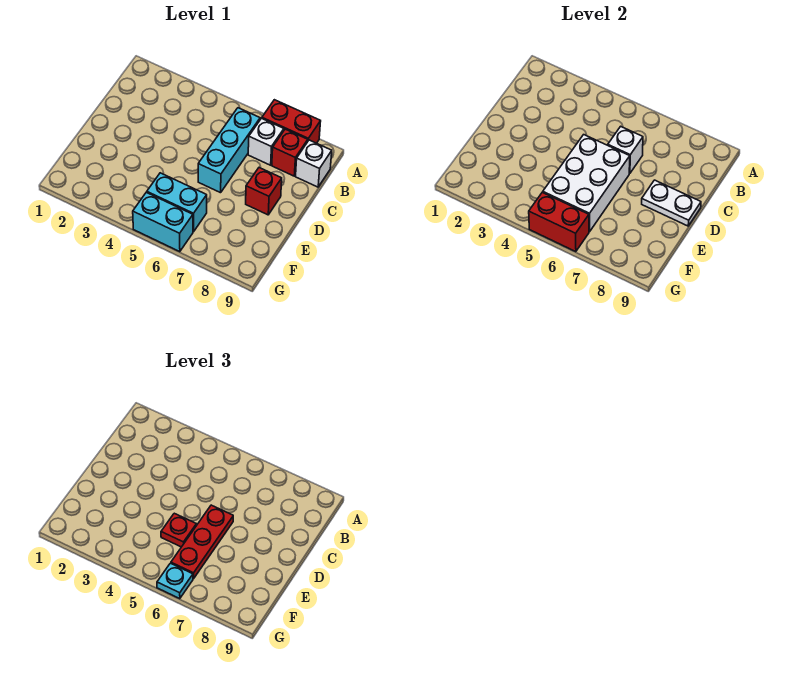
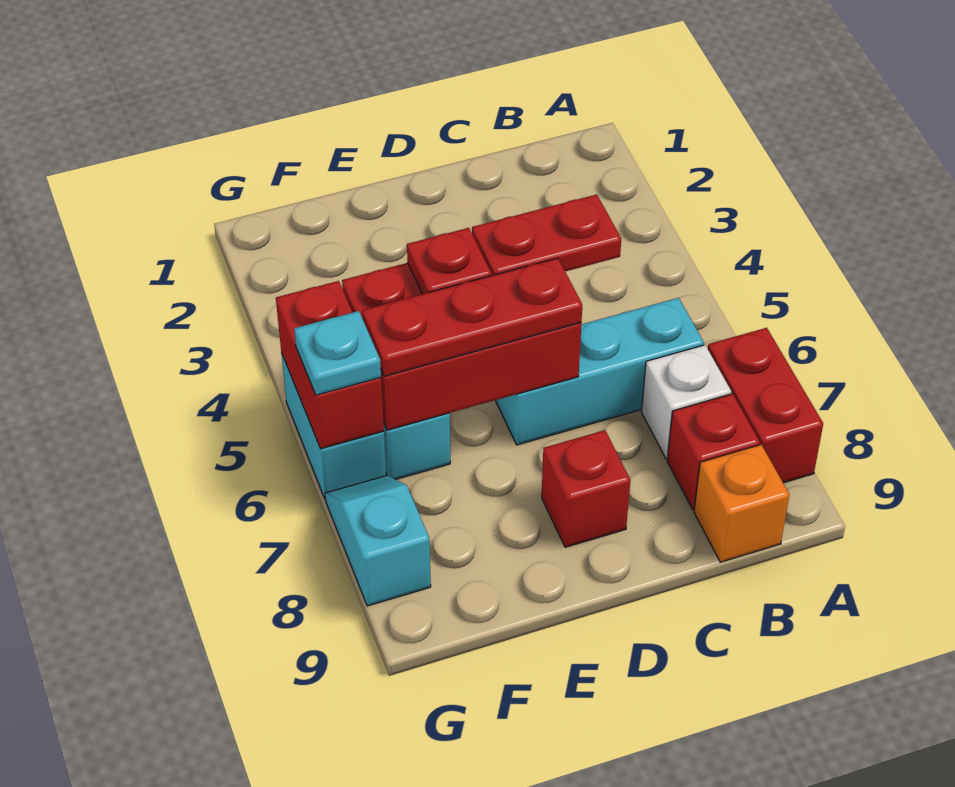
white 1x1 brick [296,140,332,187] -> orange 1x1 brick [694,445,789,562]
none -> red 1x2 plate [472,194,621,276]
white 1x1 brick [608,126,643,173] -> none
white 2x3 brick [543,135,630,232] -> red 2x3 brick [342,263,581,430]
white 1x2 plate [642,180,701,226] -> none
none -> cyan 1x2 slope [325,476,431,606]

